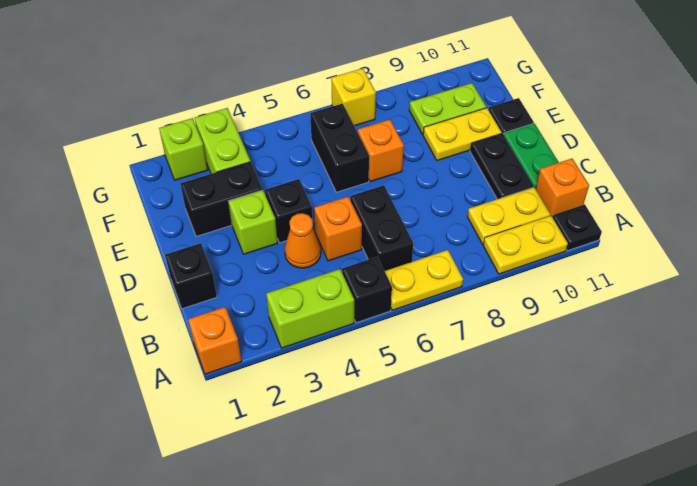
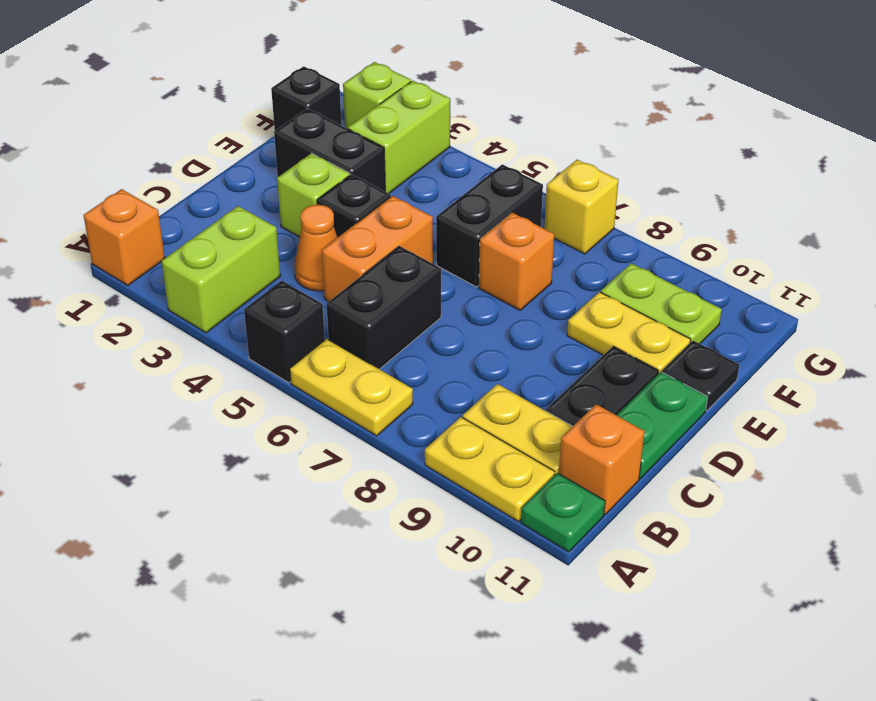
lime 1x2 brick [266,269,354,348] -> lime 1x2 brick turned to [161,206,280,333]
black 1x1 plate [553,204,602,251] -> green 1x1 plate [521,473,605,552]
black 1x1 brick [165,243,217,309] -> black 1x1 brick moved to [271,66,341,131]
orange 1x1 brick [314,196,362,261] -> orange 1x2 brick [322,196,433,301]

